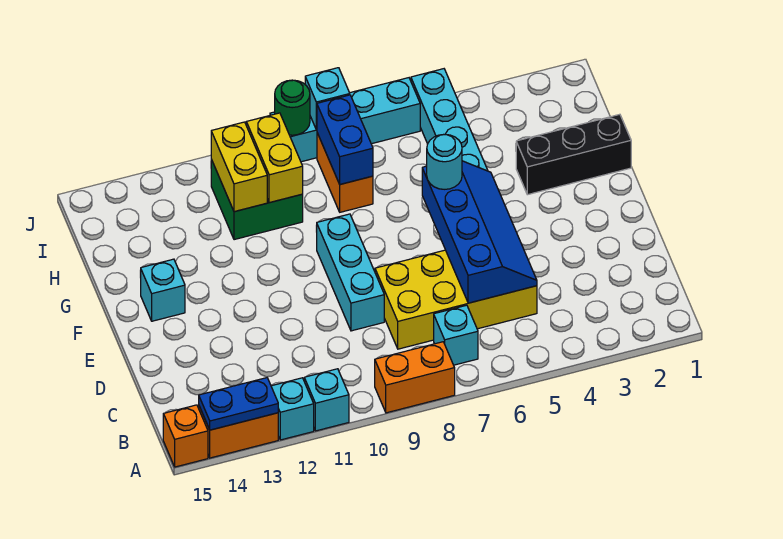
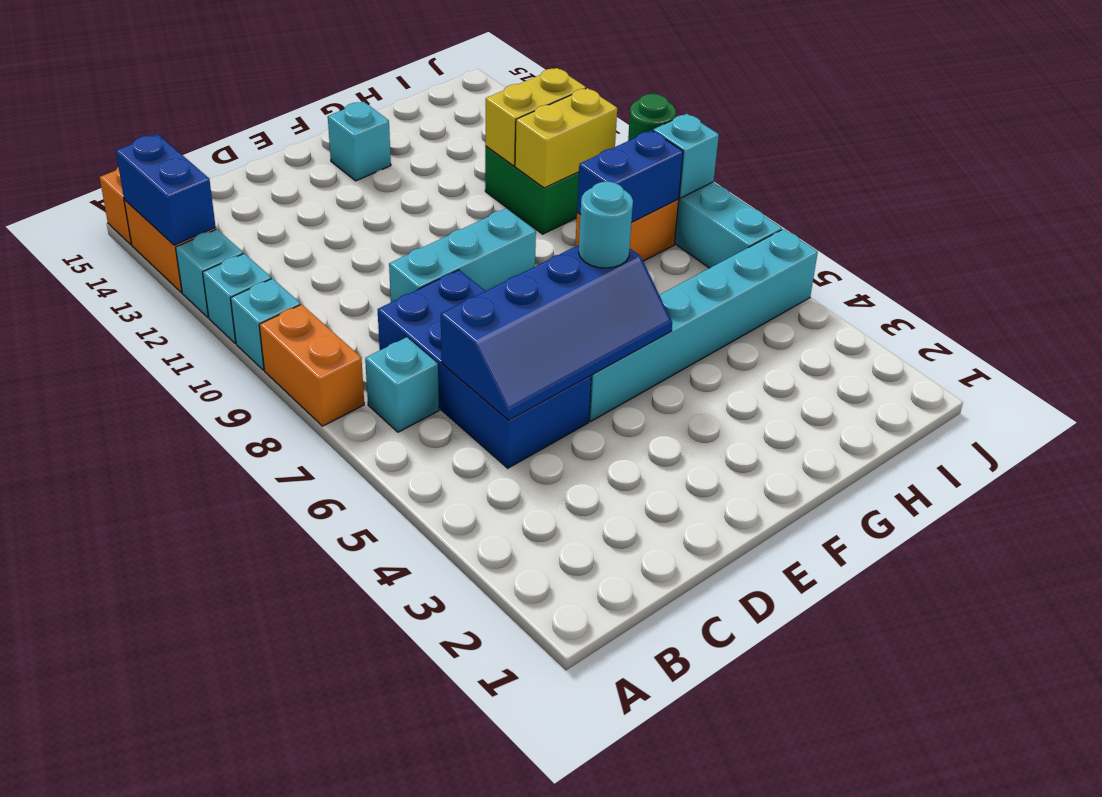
none -> cyan 1x1 brick [231,279,300,370]
blue 1x2 plate [199,378,278,430] -> blue 1x2 brick [116,134,216,245]
yellow 2x4 brick [375,250,537,349] -> blue 2x4 brick [378,270,591,468]
black 1x3 brick [516,114,631,195] -> none

